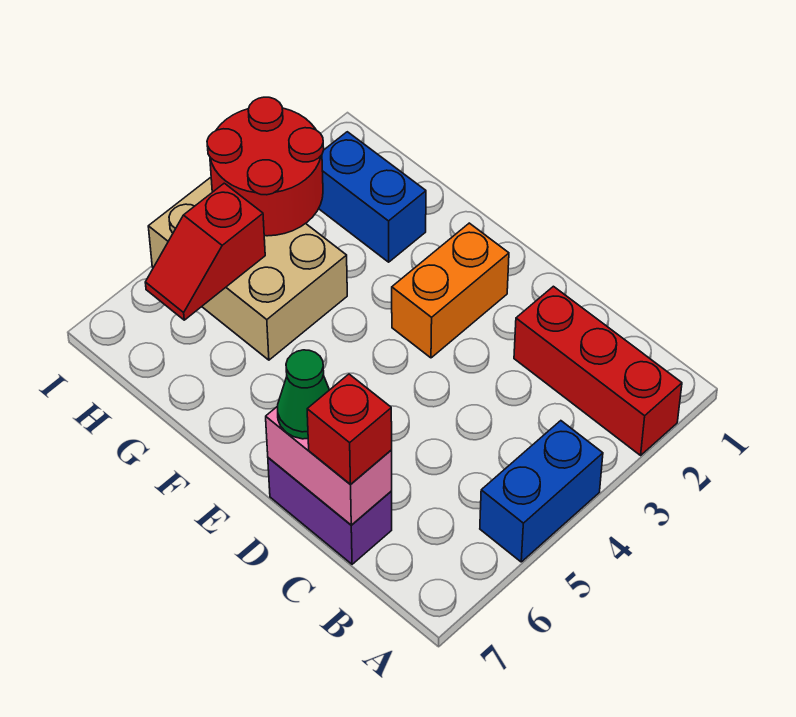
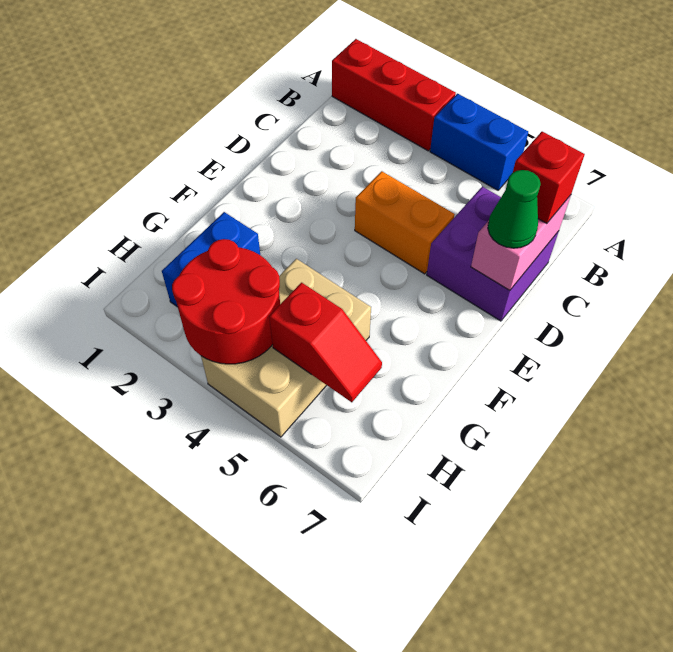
red 1x3 brick [514,286,682,455] -> red 1x3 brick turned to [332,39,456,151]
purple 1x2 brick [268,458,392,564] -> purple 2x2 brick [427,187,559,321]
orange 1x2 brick [392,223,509,358] -> orange 1x2 brick moved to [355,171,455,274]

